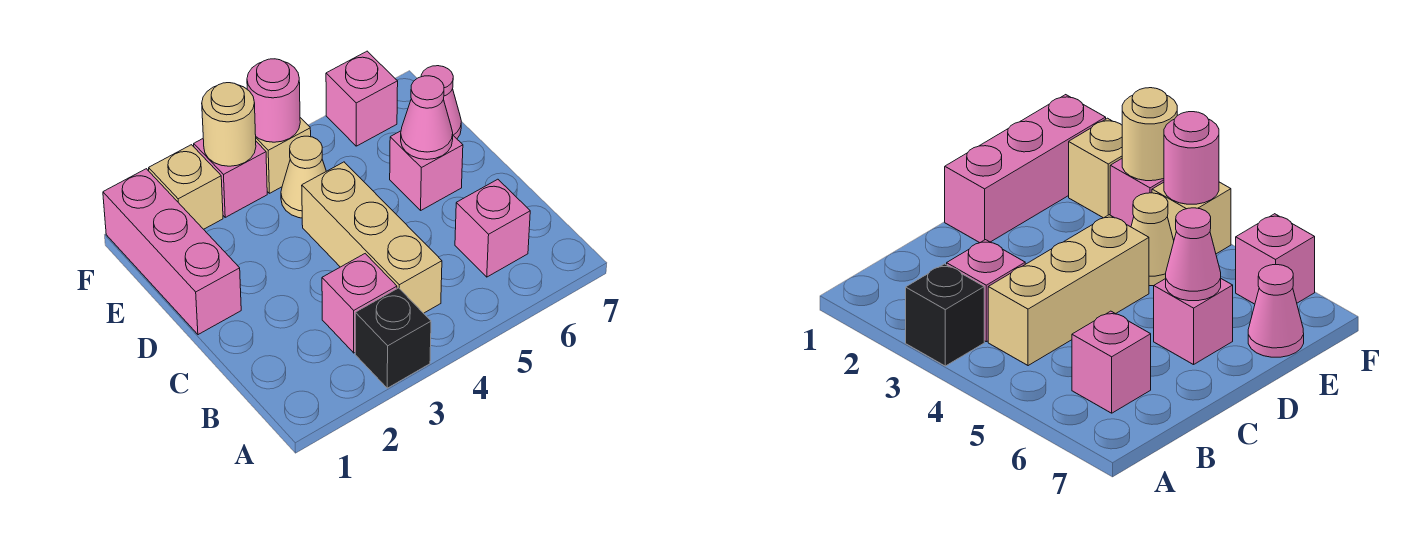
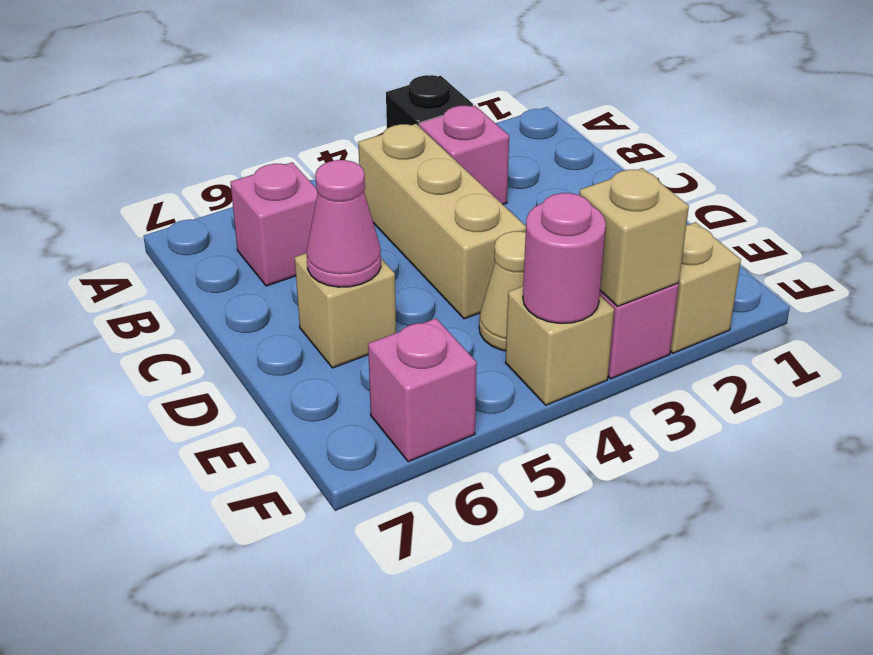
pink 1x3 brick [103,169,241,335] -> none
pink 1x1 brick [390,131,463,210] -> tan 1x1 brick [295,253,396,368]
pink 1x1 cone [421,66,461,139] -> none
tan 1x1 round brick [202,83,256,166] -> tan 1x1 brick [579,168,689,306]

